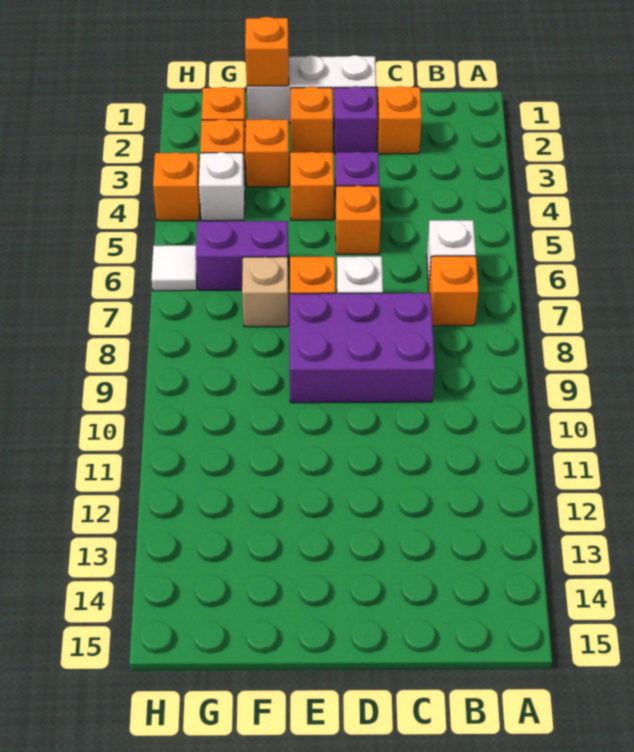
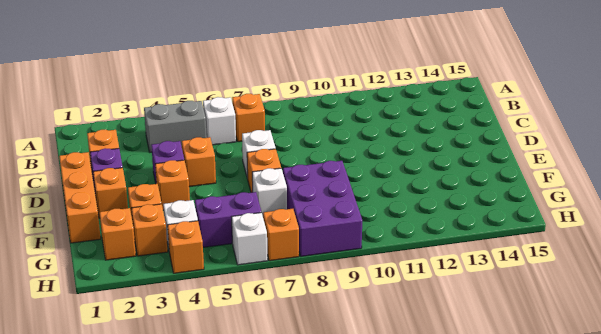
none -> grey 1x2 brick [144,101,207,152]
purple 2x3 brick [290,293,435,403] -> purple 2x3 brick moved to [283,161,362,256]
white 1x3 brick [247,55,376,123] -> orange 1x3 brick [59,152,101,243]
orange 1x1 brick [245,17,289,86] -> orange 1x1 brick moved to [263,209,299,261]
purple 1x2 brick [196,221,289,290] -> purple 1x2 brick turned to [195,192,261,247]
tan 1x1 brick [242,257,288,327] -> white 1x1 brick [252,168,287,216]
white 1x1 tile [151,245,197,291] -> white 1x1 brick [232,213,268,265]

